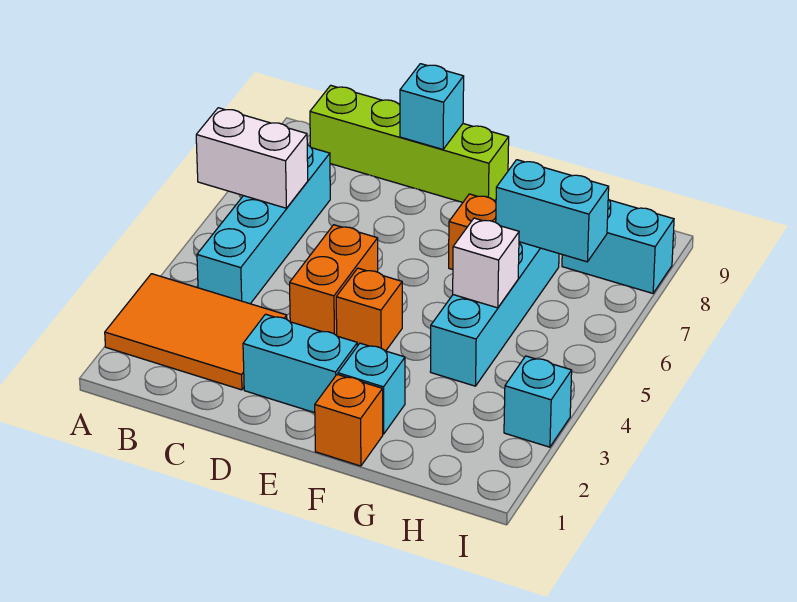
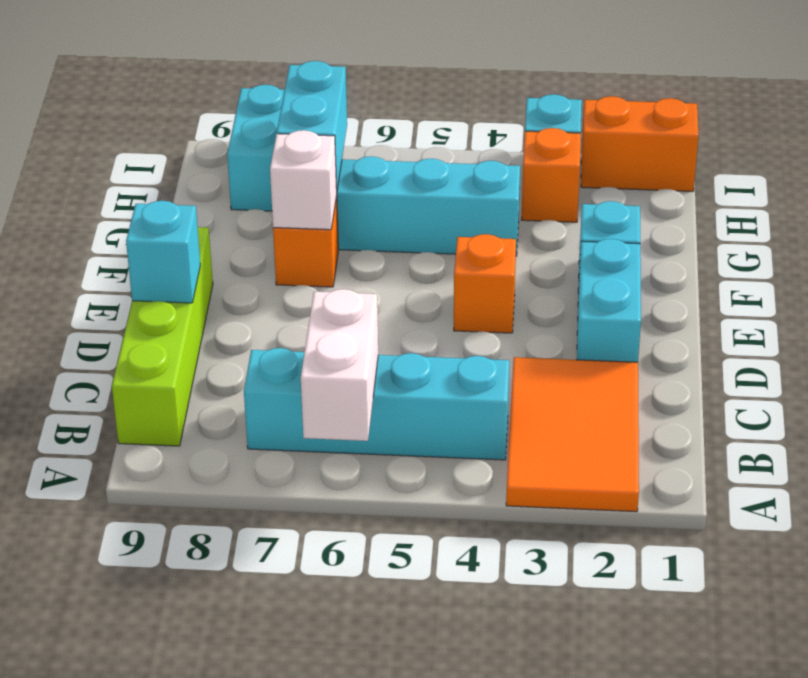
orange 1x2 brick [290,225,378,335] -> orange 1x2 brick moved to [581,96,698,191]
orange 1x1 brick [315,375,383,466] -> orange 1x1 brick moved to [521,128,581,222]
white 1x1 brick [453,218,519,308] -> white 1x1 brick moved to [270,130,337,230]

